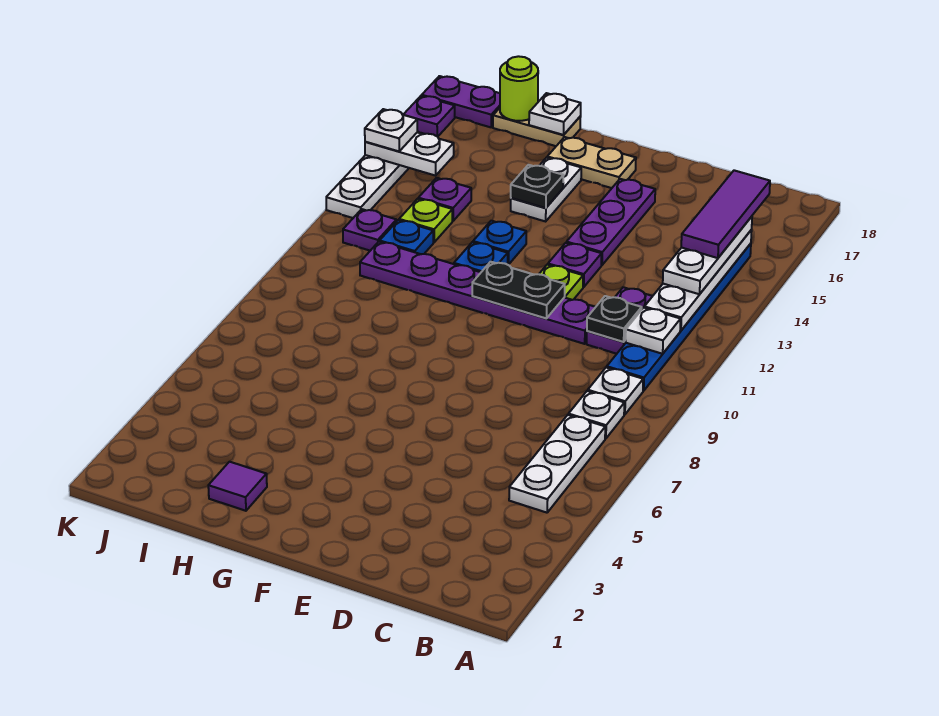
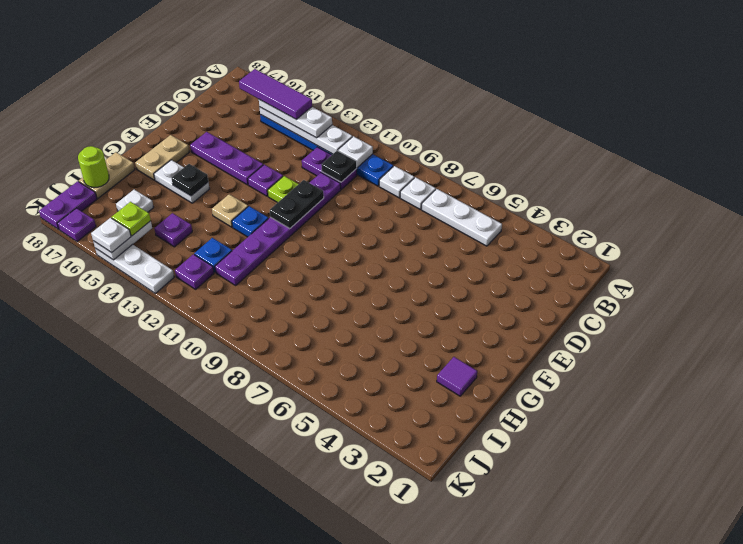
blue 1x1 plate [473,221,526,265] -> tan 1x1 plate [212,194,248,227]
white 1x1 plate [529,93,581,135] -> white 1x1 plate moved to [116,190,154,212]
lime 1x1 plate [399,199,452,242] -> lime 1x1 plate moved to [112,202,151,236]

